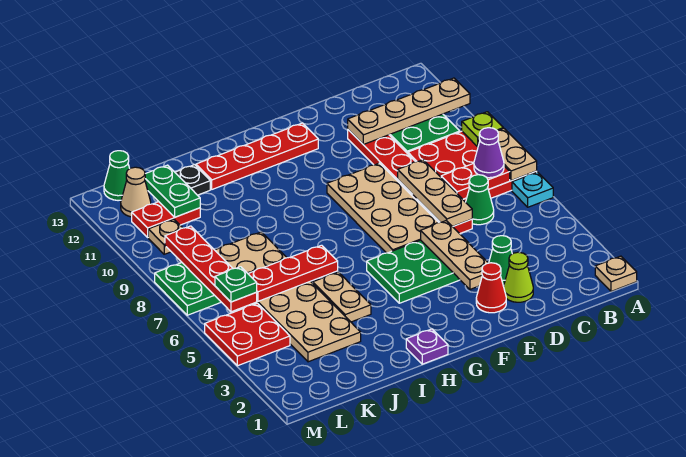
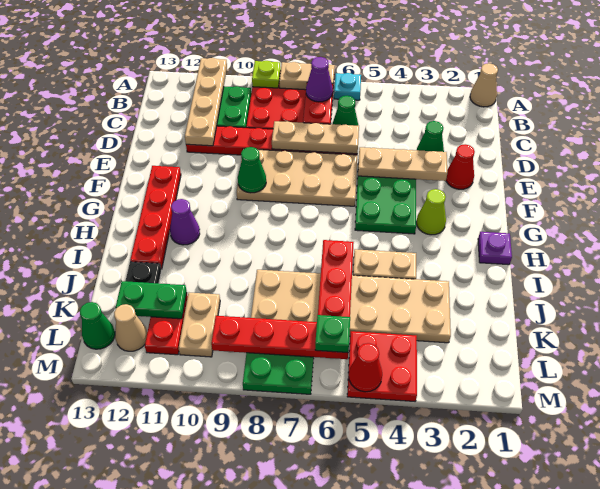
tan 1x1 plate [595,256,637,291] -> tan 1x1 cone [470,63,498,107]
lime 1x1 cone [504,252,533,302] -> lime 1x1 cone moved to [416,189,446,235]
none -> green 1x1 cone [238,147,266,193]
none -> purple 1x1 cone [170,199,200,245]
tan 1x1 plate [148,219,182,254] -> tan 1x2 plate [179,293,220,357]
none -> red 1x1 cone [349,343,382,392]

